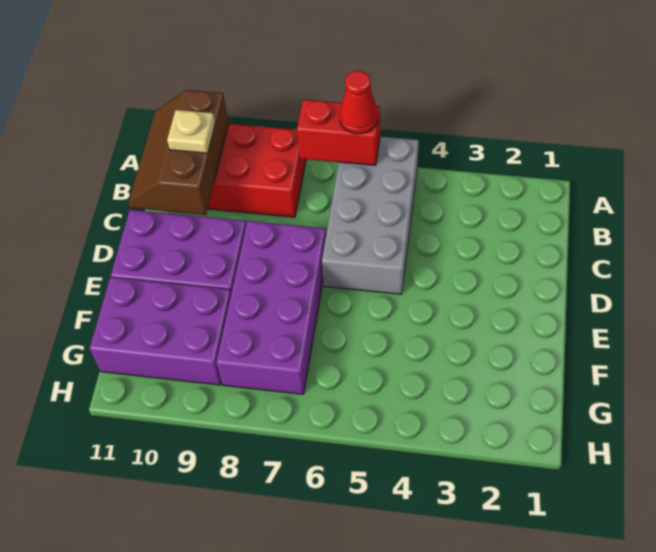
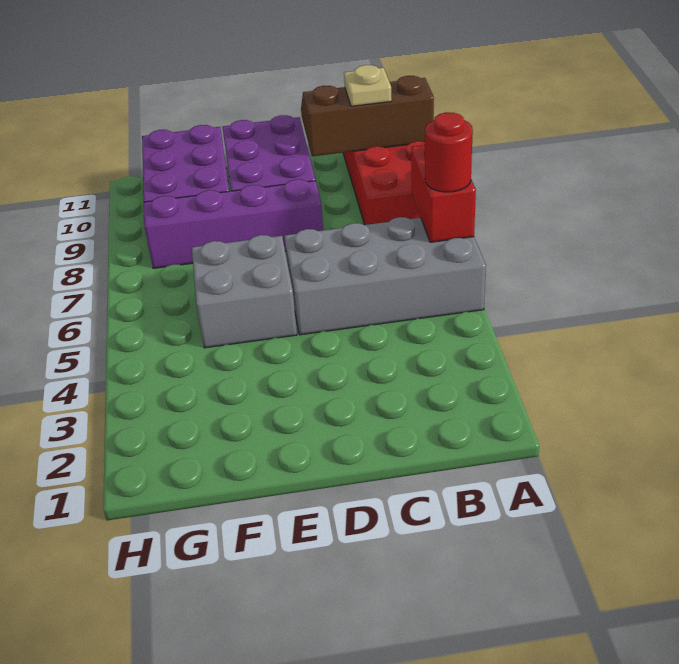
red 1x1 cone [340,71,378,134] -> red 1x1 round brick [425,112,473,192]
purple 2x4 brick [216,221,326,394] -> purple 1x4 brick [144,179,323,268]
none -> grey 2x2 brick [192,235,297,348]

